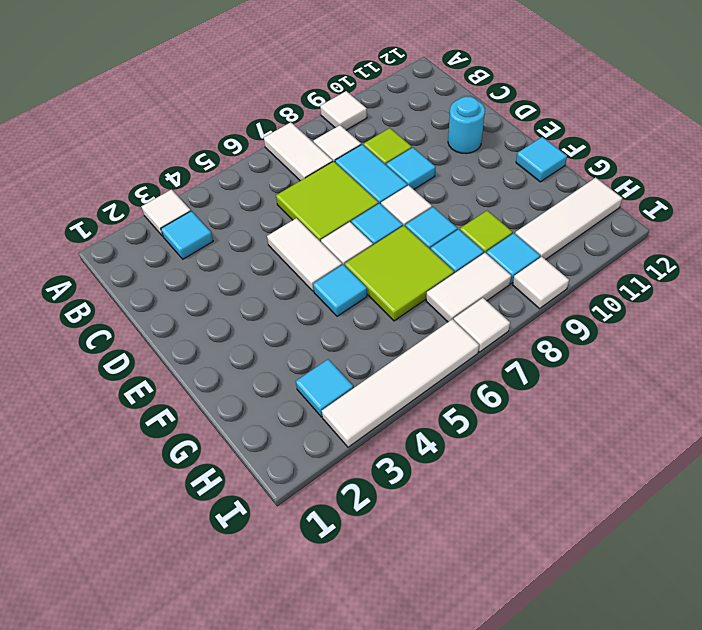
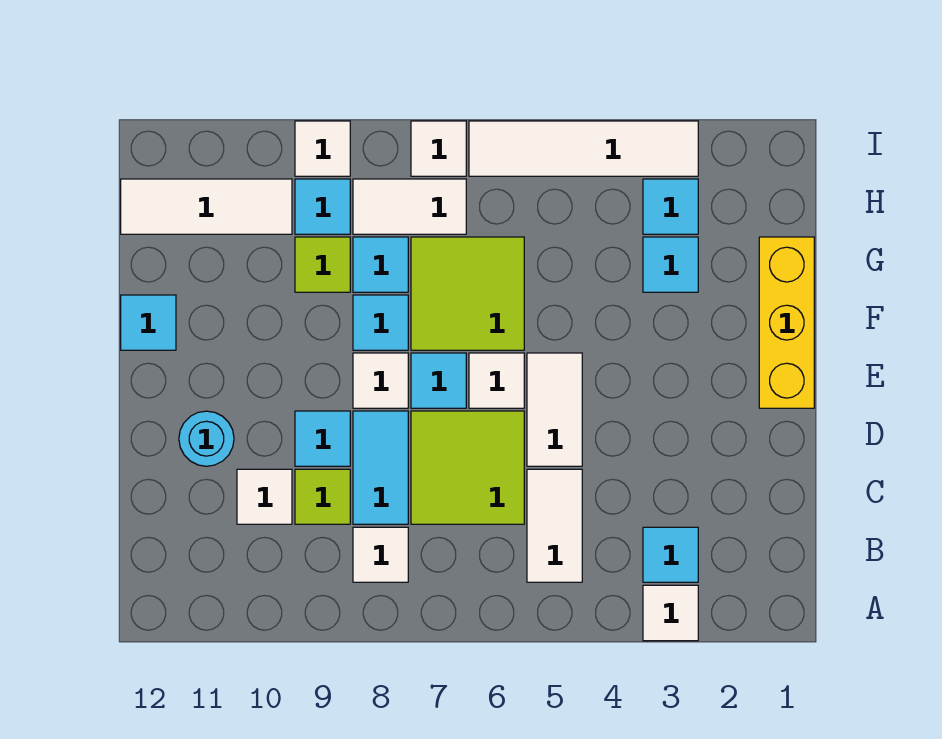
white 1x2 tile [264,122,333,181] -> white 1x2 tile moved to [527,469,582,582]
white 1x1 tile [320,91,367,130] -> white 1x1 tile moved to [237,469,292,524]
none -> yellow 1x3 brick [759,237,814,408]
cyan 1x1 tile [313,265,367,316] -> cyan 1x1 tile moved to [643,237,698,292]

